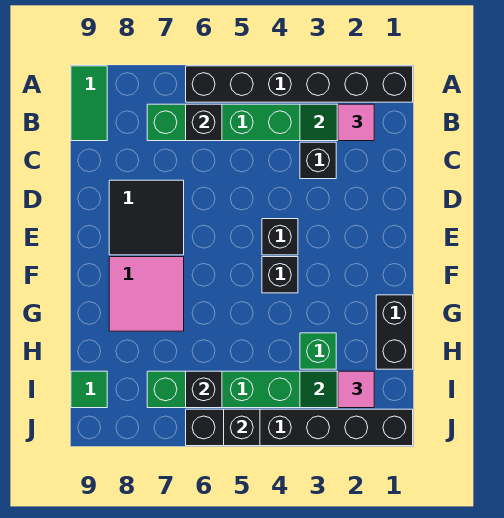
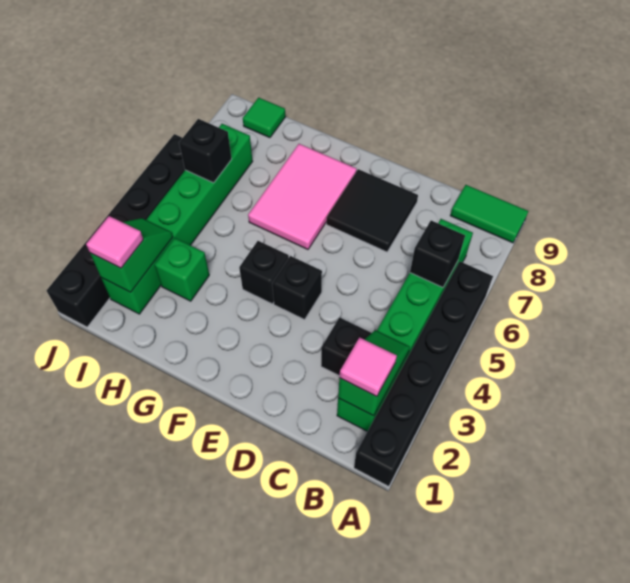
pink 2x2 tile [109,257,184,331] -> pink 2x3 tile [248,144,357,249]
black 1x2 brick [376,295,413,369] -> none
black 1x1 brick [224,409,260,446] -> none

